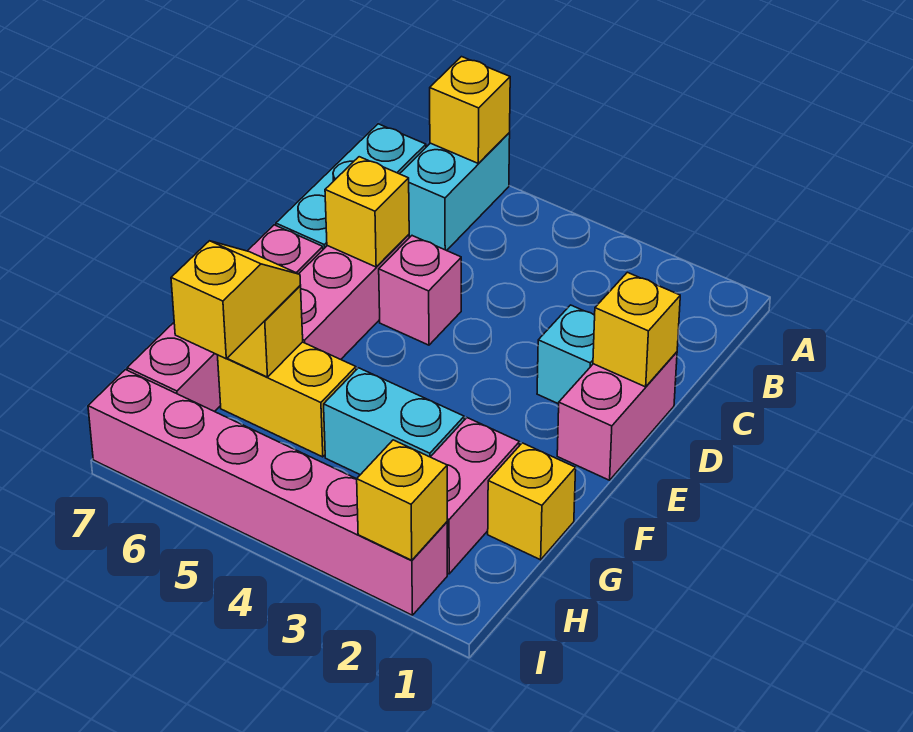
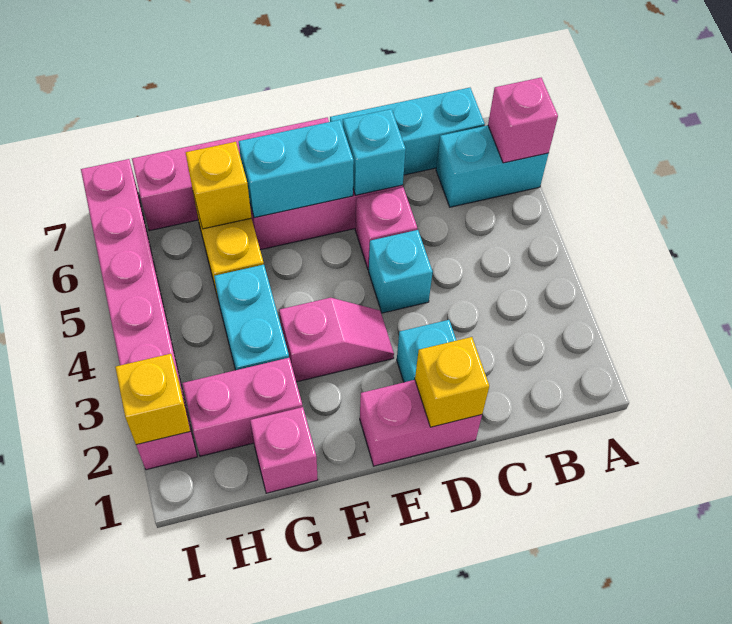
yellow 1x1 brick [430,57,510,164] -> pink 1x1 brick [488,78,558,163]
none -> cyan 1x1 brick [369,230,433,313]
yellow 1x1 brick [325,157,409,267] -> cyan 1x1 brick [343,109,406,195]
none -> pink 1x2 slope [279,298,394,382]
none -> cyan 1x2 brick [239,120,354,218]
yellow 1x1 brick [488,443,576,560] -> pink 1x1 brick [250,407,318,493]
yellow 1x2 slope [171,241,300,359] -> none

